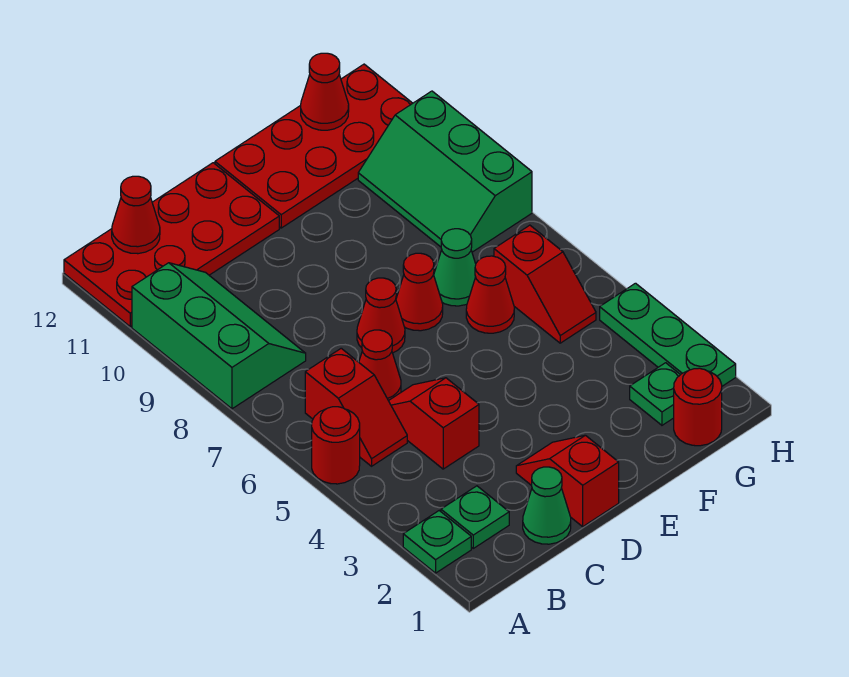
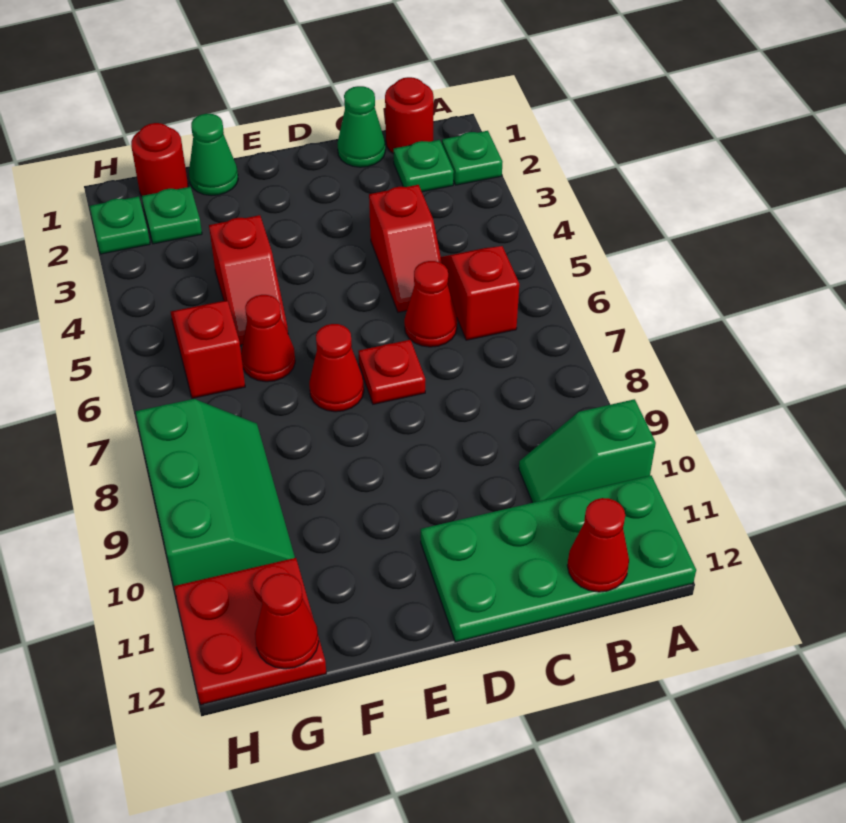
red 1x1 round brick [312,407,360,484] -> red 1x1 round brick moved to [385,77,434,154]
green 2x3 slope [132,263,306,409] -> green 1x2 slope [519,399,656,503]
red 2x4 plate [64,163,279,326] -> green 2x4 plate [421,475,696,642]
red 1x2 slope [516,435,619,526] -> red 1x2 slope moved to [209,215,288,345]
red 1x1 cone [357,278,405,353] -> red 1x1 plate [358,340,425,404]
red 2x4 plate [215,64,413,228] -> red 2x2 plate [174,558,326,705]
green 1x1 cone [434,229,476,306] -> green 1x1 cone moved to [189,114,238,196]
green 1x3 plate [600,283,736,386] -> green 1x1 plate [90,196,150,254]

